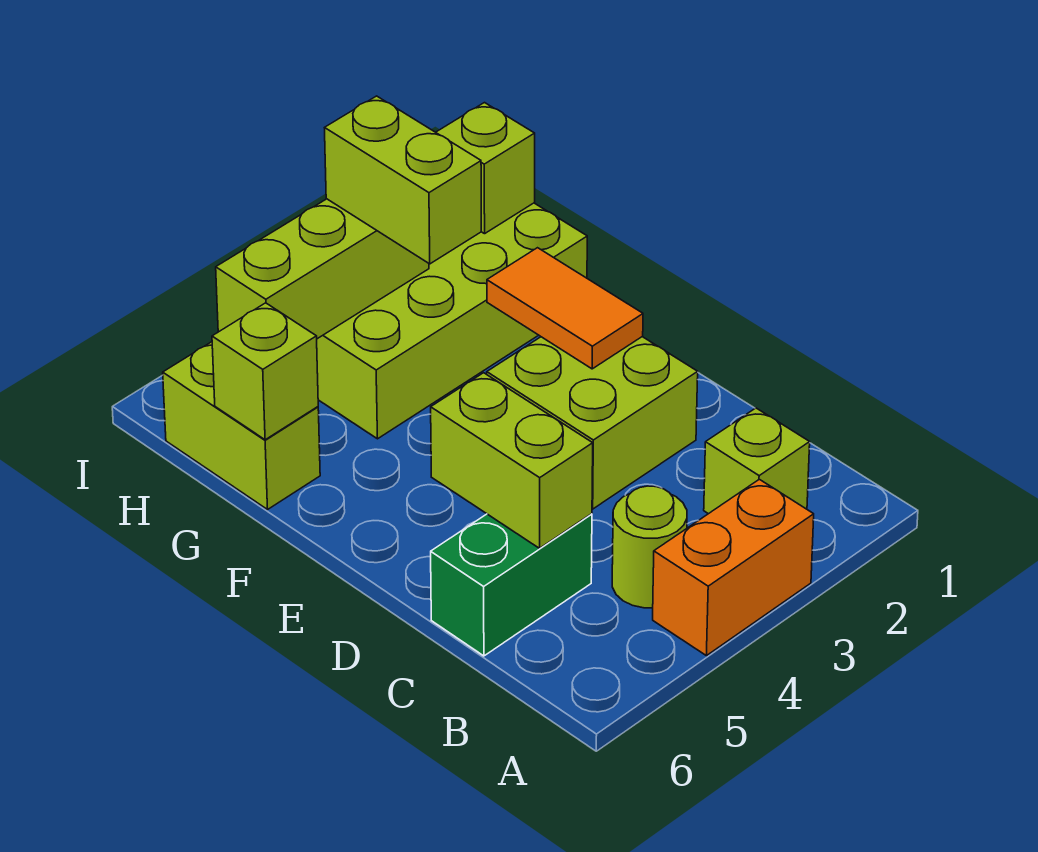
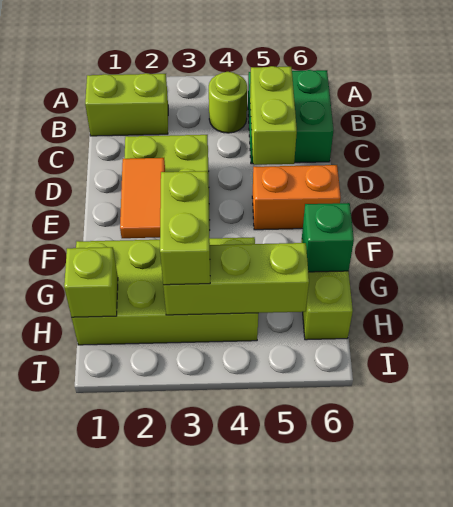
orange 1x2 brick [653,479,814,656] -> orange 1x2 brick moved to [252,165,341,230]
lime 1x1 brick [704,408,810,514] -> lime 1x2 brick [85,73,168,136]
green 1x2 brick [431,514,592,656] -> green 2x2 brick [248,70,334,164]
lime 1x1 brick [212,303,318,440] -> green 1x1 brick [302,203,354,272]

